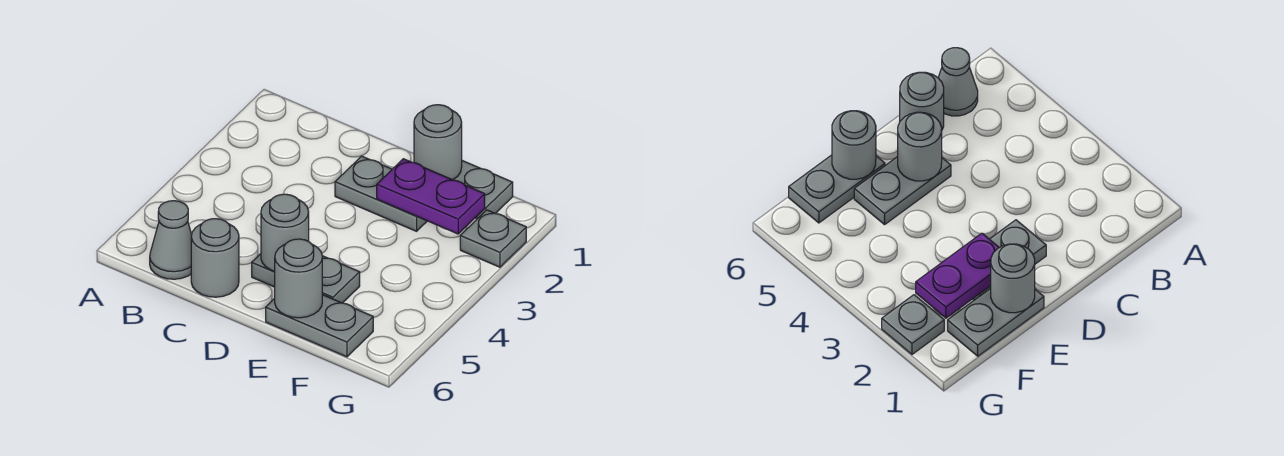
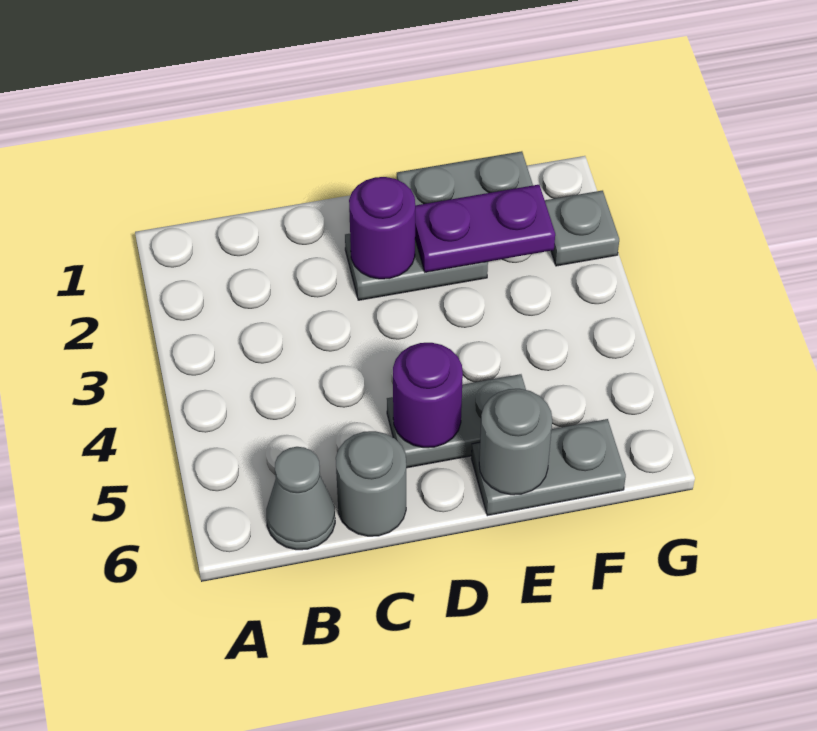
none -> purple 1x1 round brick [349,177,415,279]
grey 1x1 round brick [261,194,309,271] -> purple 1x1 round brick [393,343,463,448]
grey 1x1 round brick [414,105,462,180] -> none

